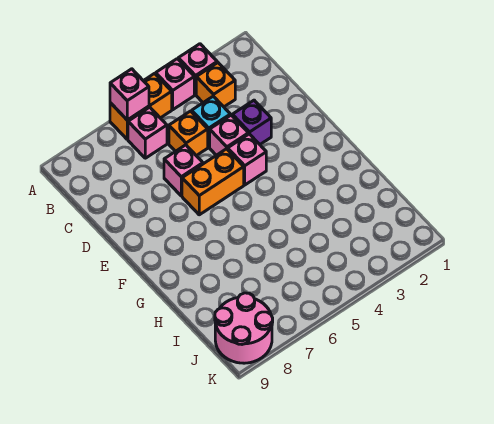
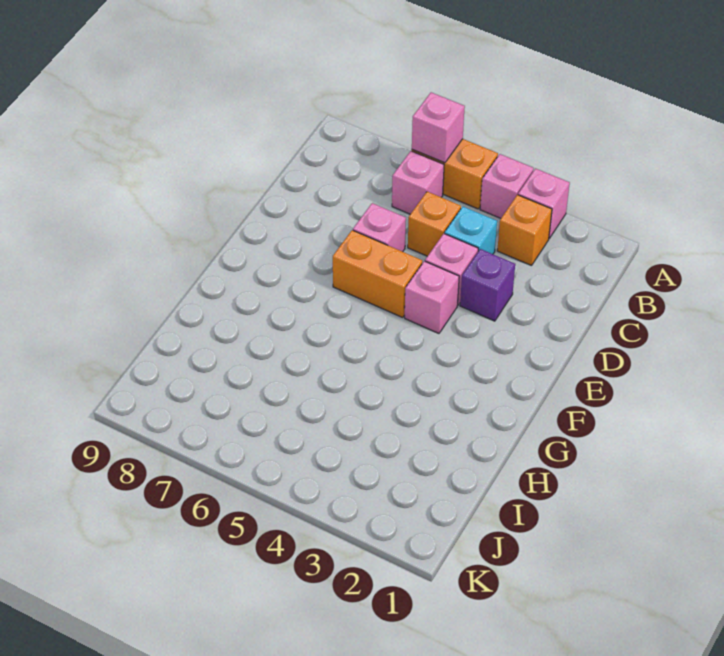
pink 2x2 round brick [215,293,273,363] -> none

